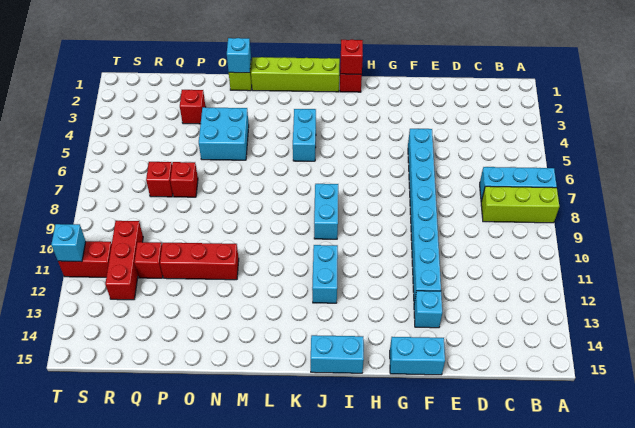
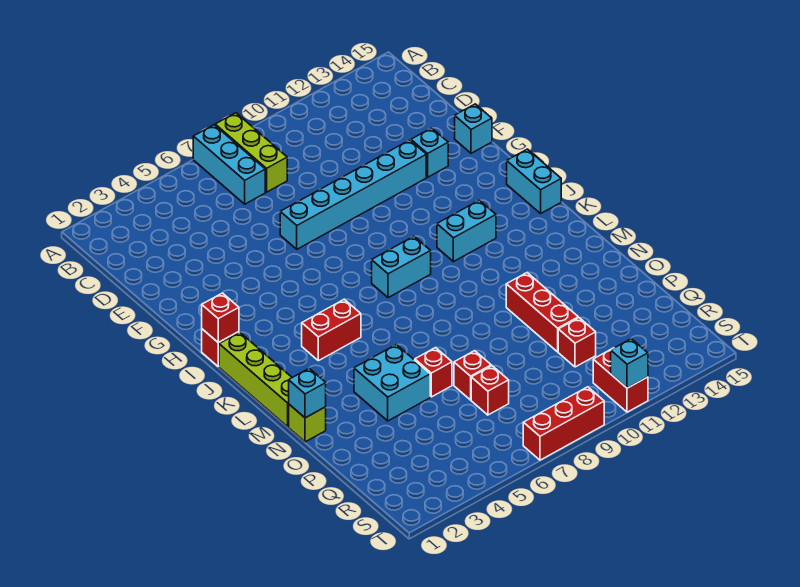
cyan 1x8 brick [408,129,441,302] -> cyan 1x6 brick [280,140,426,249]
cyan 1x2 brick [390,337,445,375] -> cyan 1x1 brick [455,104,492,153]
cyan 1x2 brick [293,109,316,161] -> red 1x2 brick [302,299,361,361]
red 1x1 brick [180,90,206,124] -> red 1x1 brick moved to [415,348,452,397]
red 1x3 brick [105,221,143,300] -> red 1x3 brick moved to [523,387,604,460]

